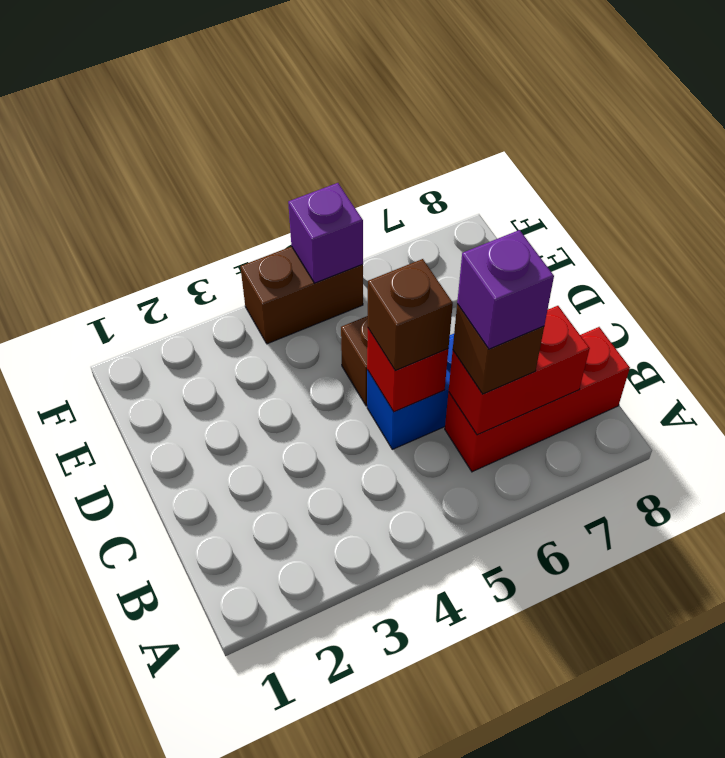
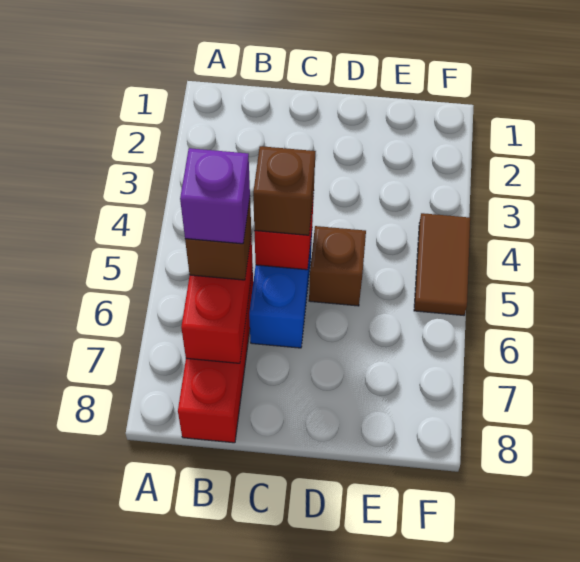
brown 1x2 brick [240,246,363,344] -> brown 1x2 tile [414,213,470,315]
purple 1x1 brick [288,183,363,283] -> none

